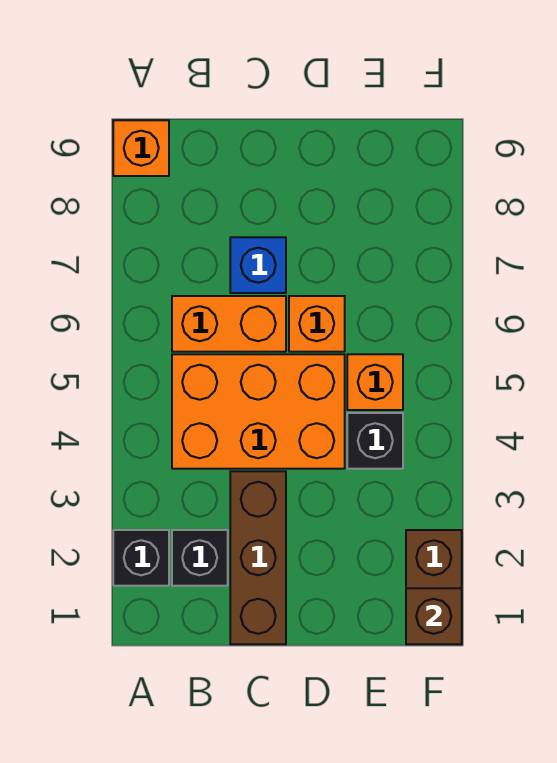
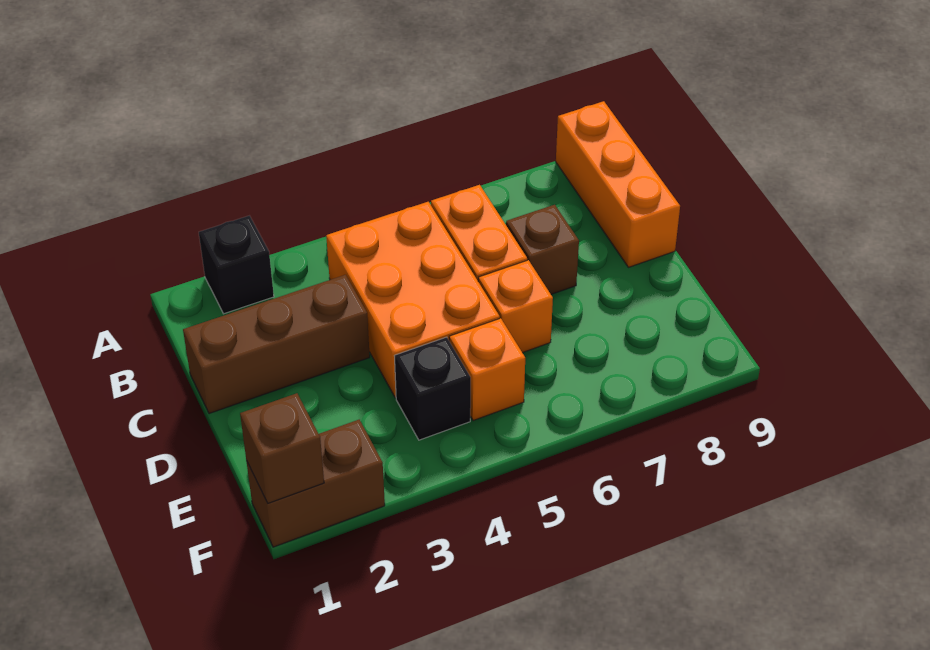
orange 1x1 brick [113,120,169,176] -> orange 1x3 brick [556,101,680,267]
black 1x1 brick [172,530,228,586] -> none
blue 1x1 brick [230,237,286,293] -> brown 1x1 brick [506,205,579,294]

